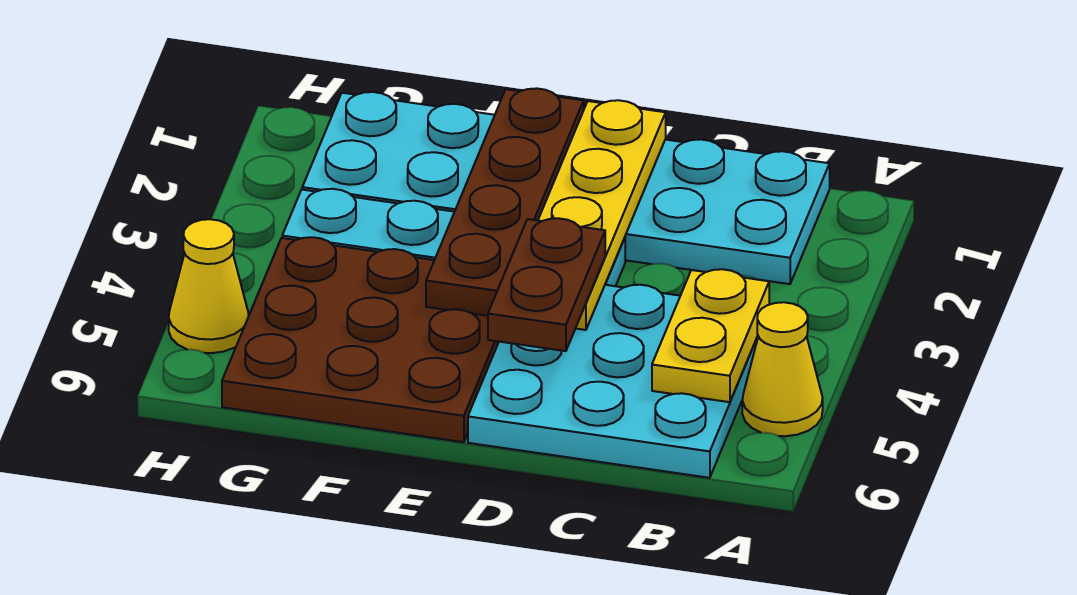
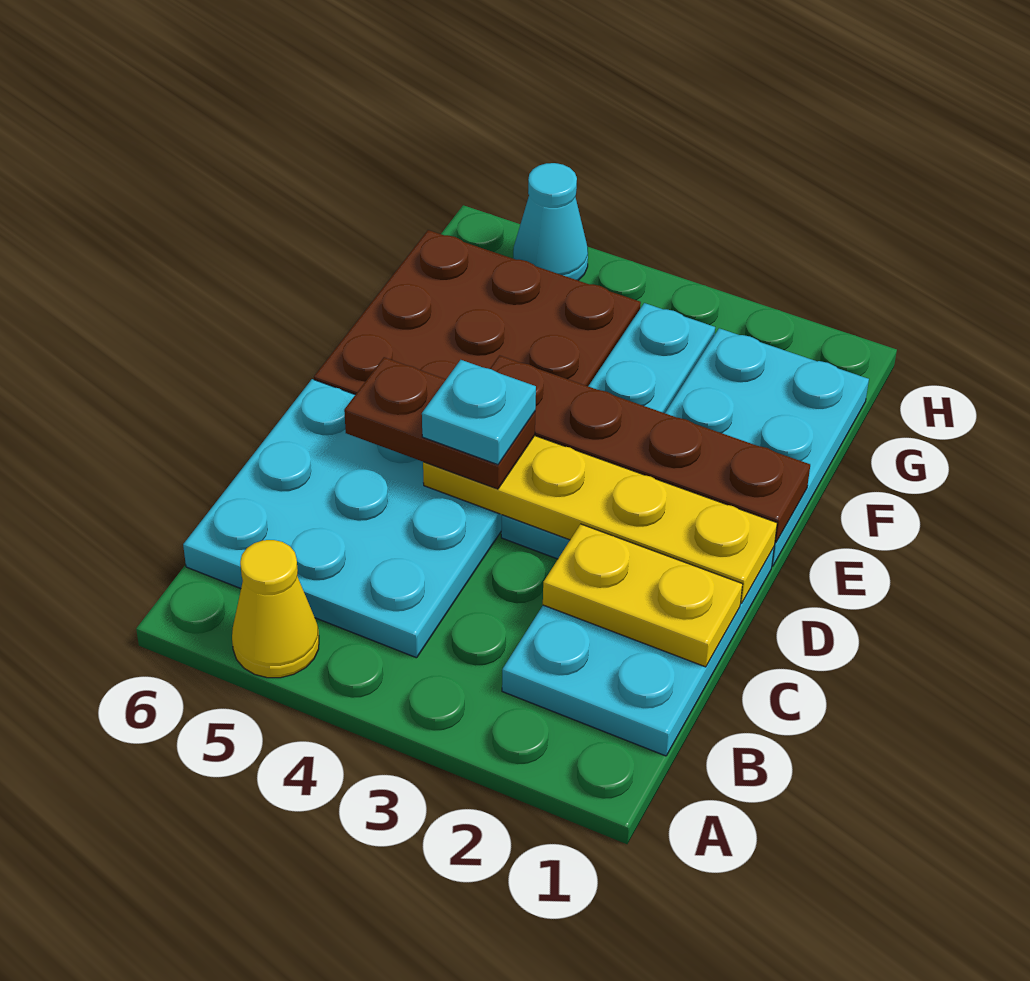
yellow 1x2 plate [652,269,769,402] -> yellow 1x2 plate moved to [543,524,743,667]
none -> cyan 1x1 plate [422,360,536,465]
yellow 1x1 cone [169,219,249,353] -> cyan 1x1 cone [513,163,588,280]

